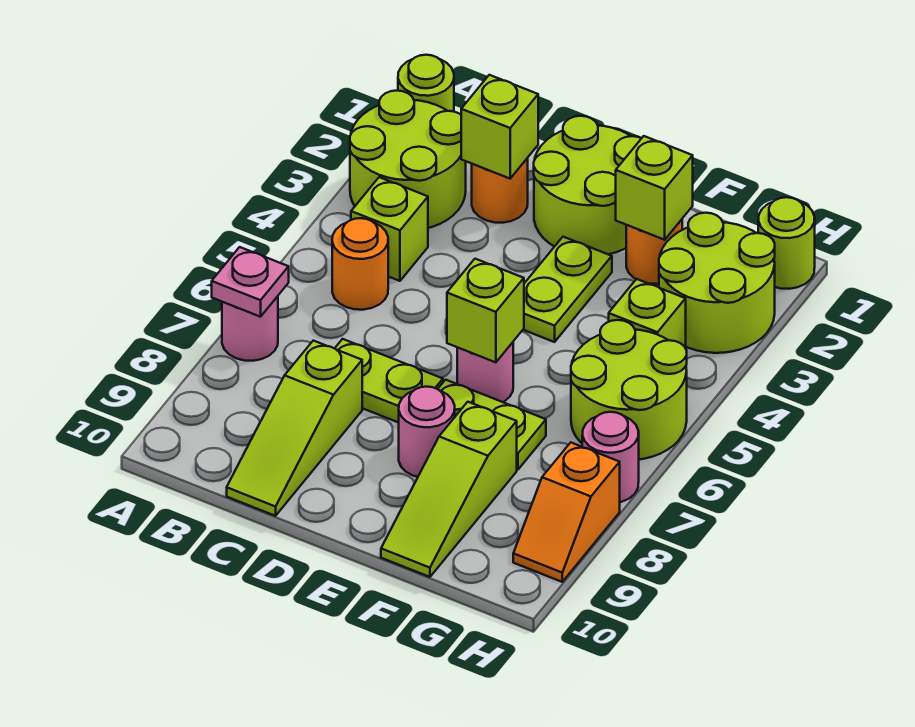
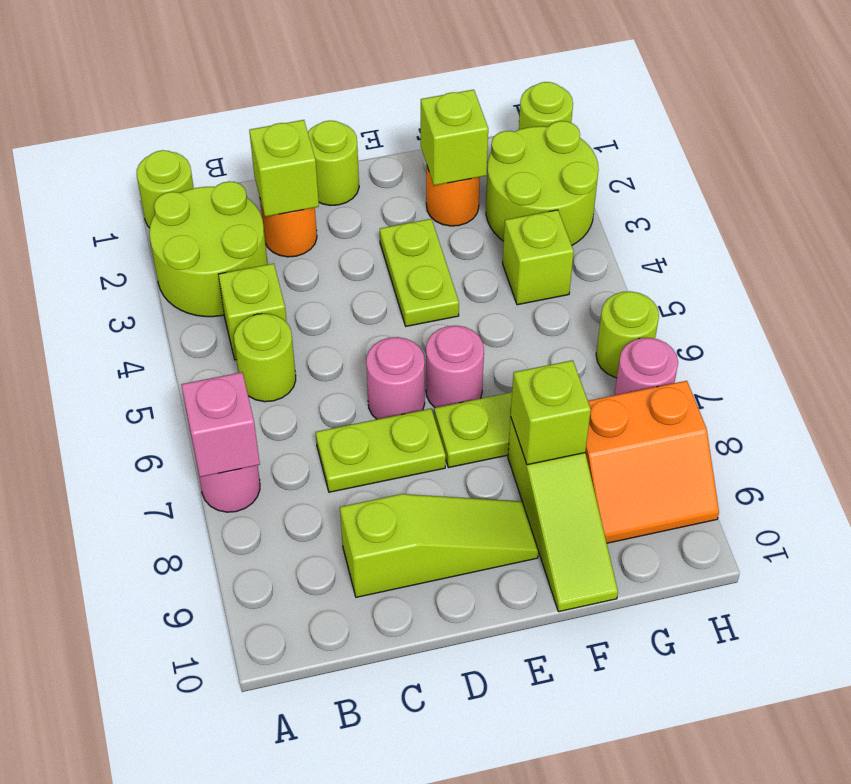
pink 1x1 plate [212,247,289,317] -> pink 1x1 brick [181,372,260,477]
orange 1x1 round brick [332,218,388,310] -> lime 1x1 round brick [234,314,296,402]
lime 1x3 slope [227,341,362,516] -> lime 1x3 slope turned to [340,494,538,597]
lime 2x2 round brick [534,116,641,254] -> lime 1x1 round brick [308,121,359,205]
lime 1x1 brick [447,259,524,362] -> lime 1x1 brick moved to [511,360,591,465]
pink 1x1 round brick [399,387,455,477] -> pink 1x1 round brick moved to [366,337,425,419]
lime 2x2 round brick [571,320,687,459] -> lime 1x1 round brick [596,291,659,378]
orange 1x2 slope [513,443,620,582] -> orange 2x2 slope [585,381,719,543]

